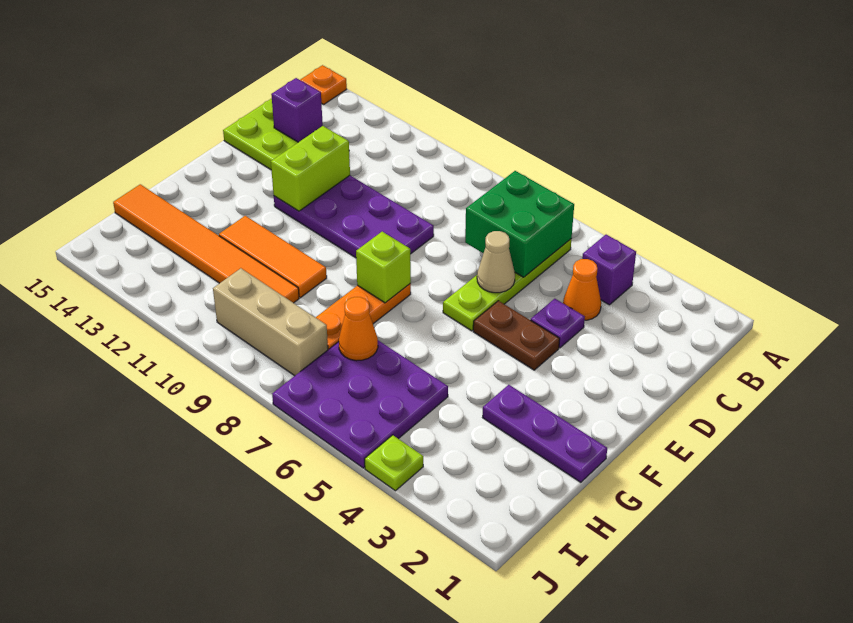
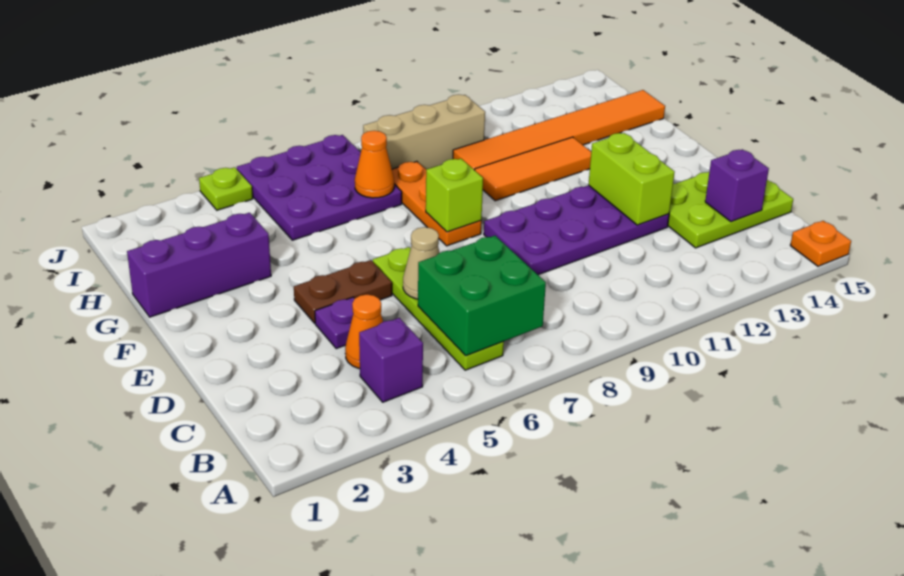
purple 1x3 plate [483,385,607,482] -> purple 1x3 brick [127,213,271,317]

